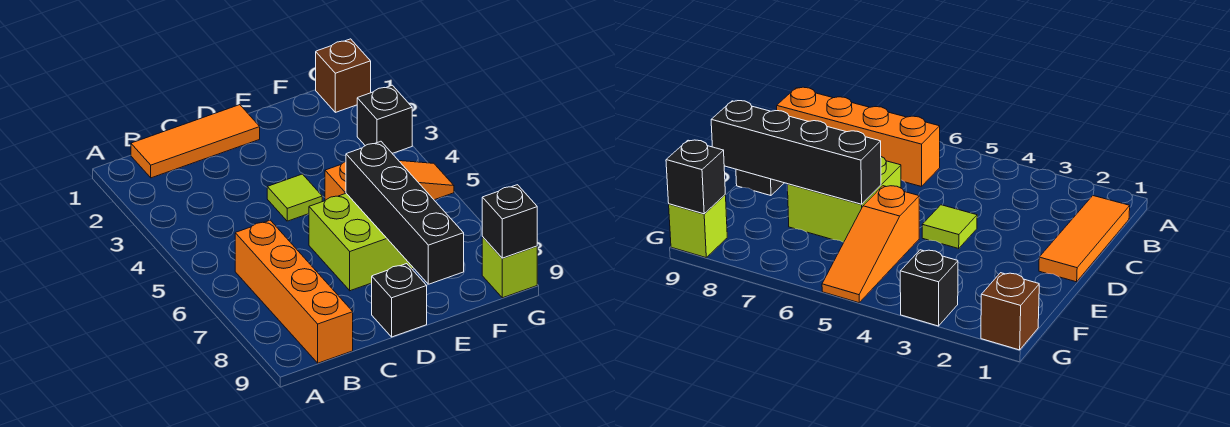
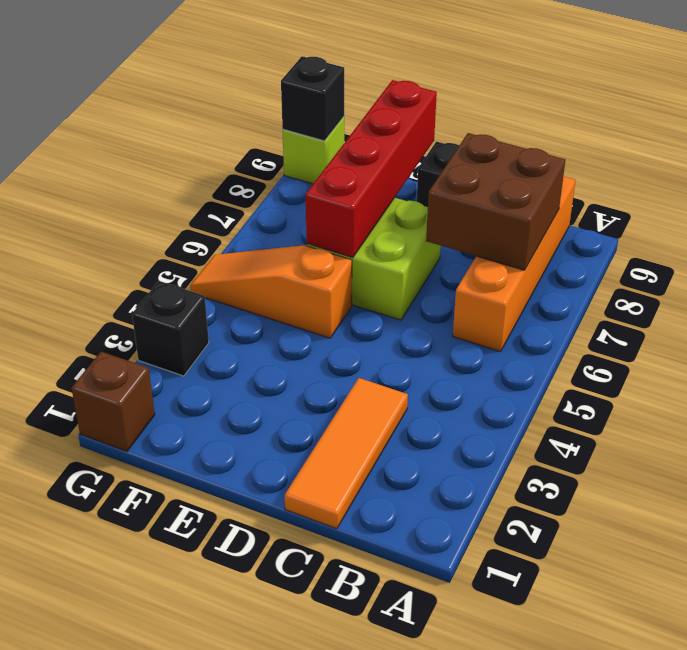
orange 1x3 tile [131,105,260,178] -> orange 1x3 tile turned to [285,378,408,529]
none -> brown 2x2 brick [426,133,565,270]
lime 1x1 tile [267,174,322,221] -> none
black 1x4 brick [346,141,464,284] -> red 1x4 brick [306,80,437,258]

